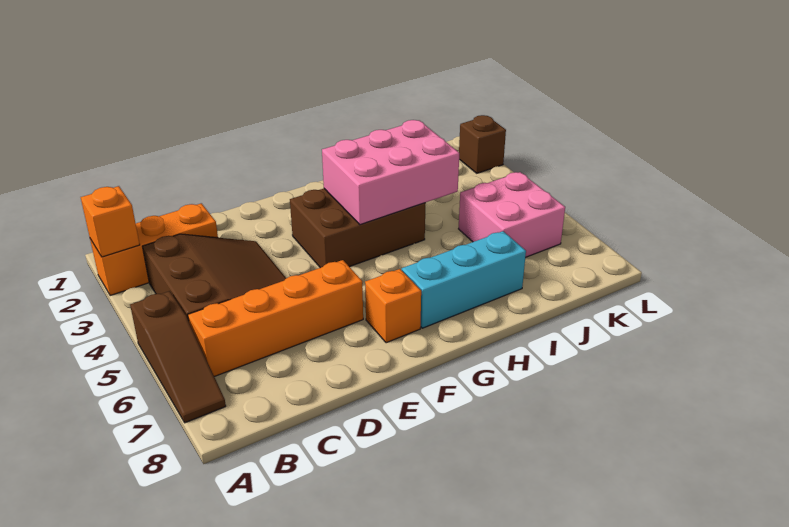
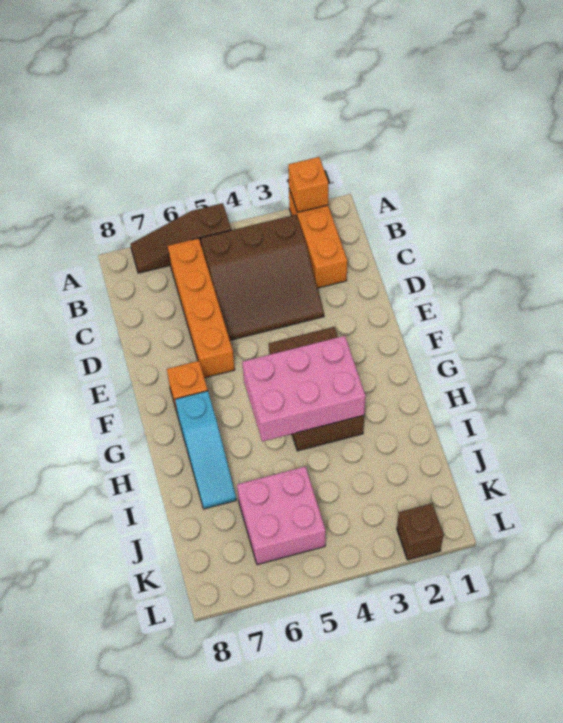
pink 2x3 brick [322,120,459,225] -> pink 2x3 brick turned to [242,336,365,442]
cyan 1x3 brick [402,231,526,328] -> cyan 1x3 slope [175,391,236,509]

